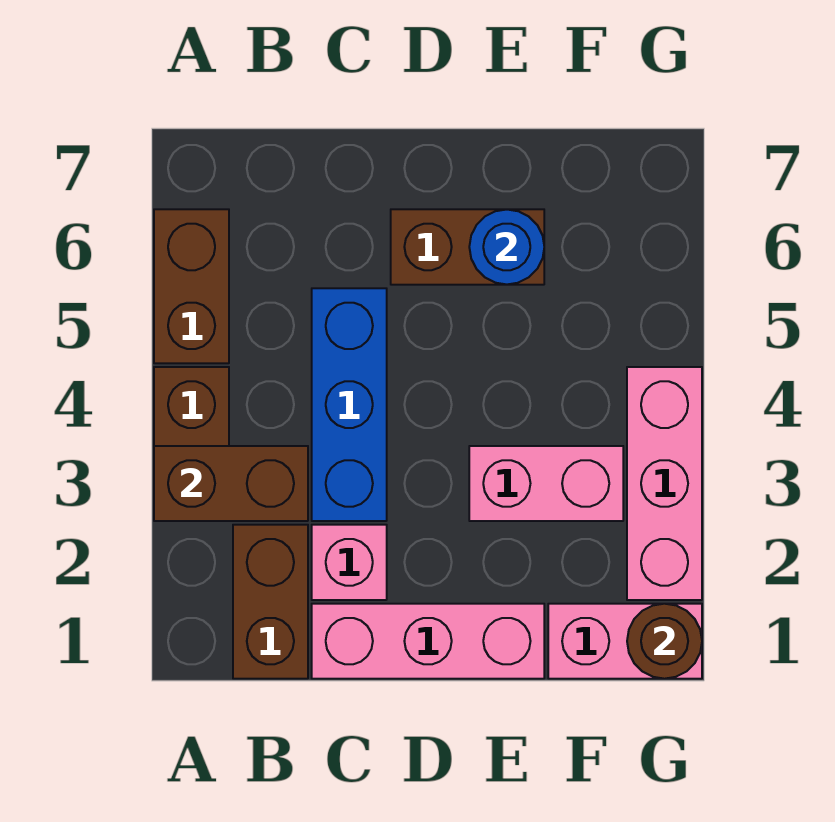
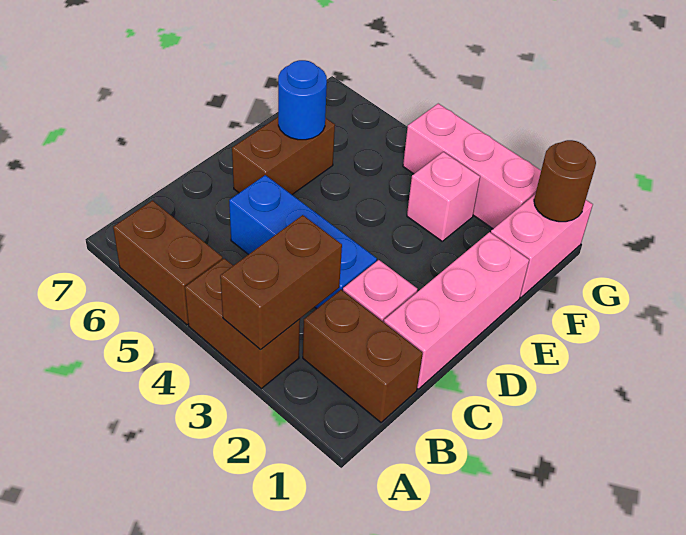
pink 1x2 brick [469,446,623,521] -> pink 1x1 brick [407,152,480,241]

